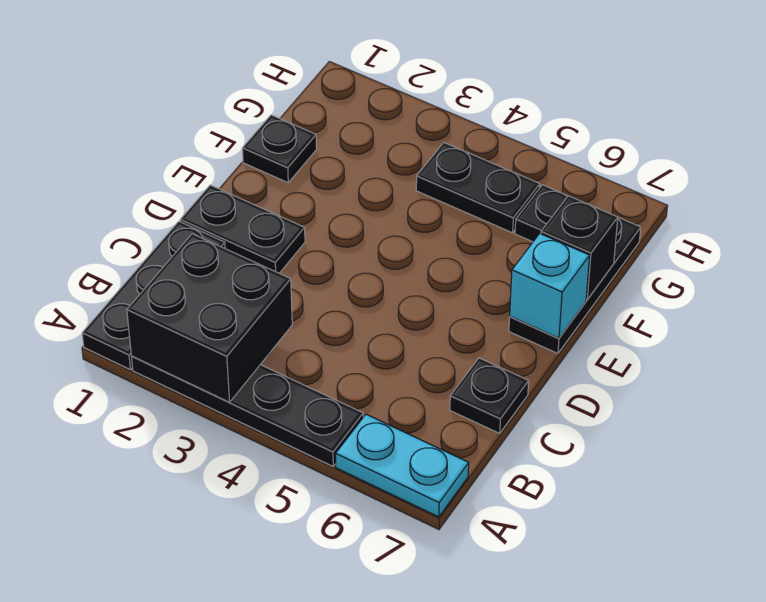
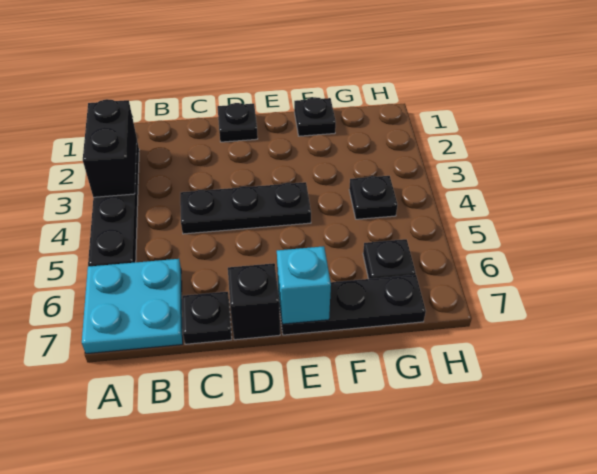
black 1x3 plate [82,222,225,369] -> black 1x3 plate moved to [180,182,311,234]
black 2x2 brick [127,234,292,402] -> black 1x2 brick [83,99,137,197]
cyan 1x2 plate [336,414,469,517] -> cyan 2x2 plate [82,259,183,354]
black 1x2 plate [180,185,305,273] -> black 1x1 plate [218,103,258,142]
black 1x1 brick [541,196,618,299] -> black 1x1 brick moved to [228,263,280,340]
black 1x2 plate [416,143,540,233] -> black 1x1 plate [349,176,397,219]

